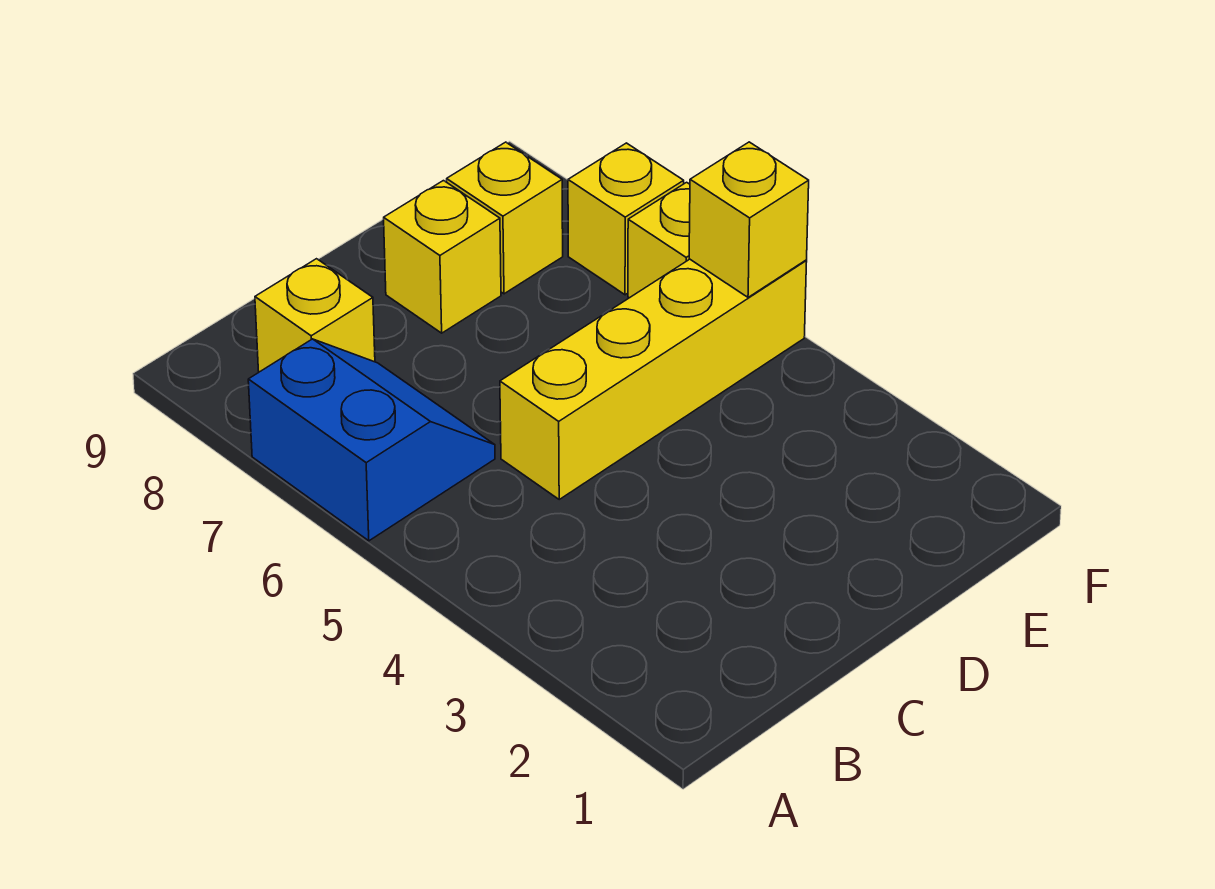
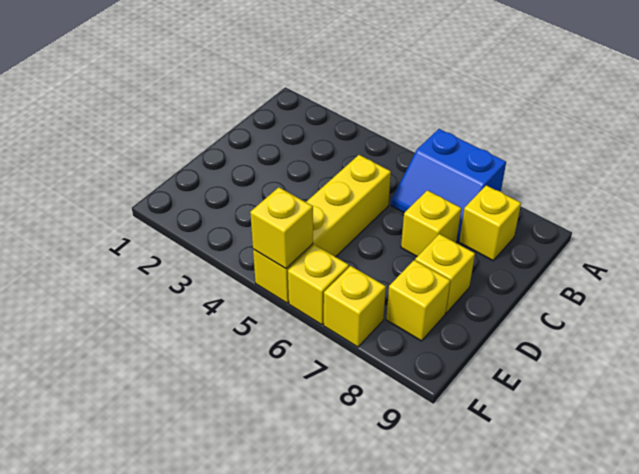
none -> yellow 1x1 brick [401,190,461,256]

